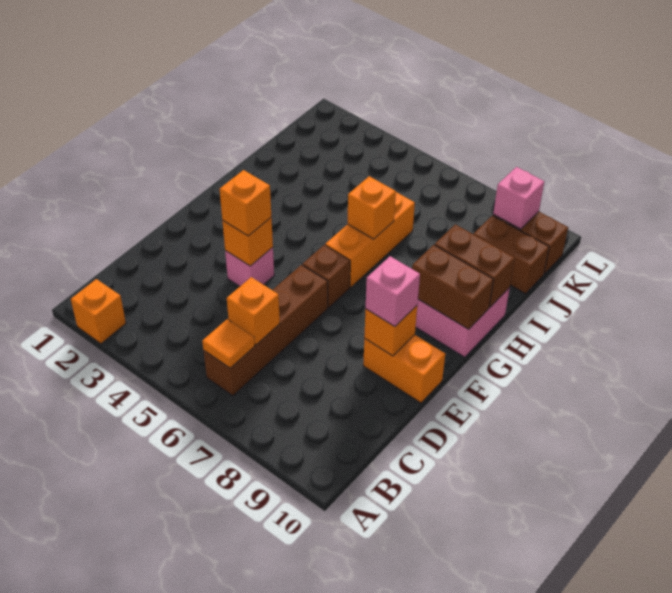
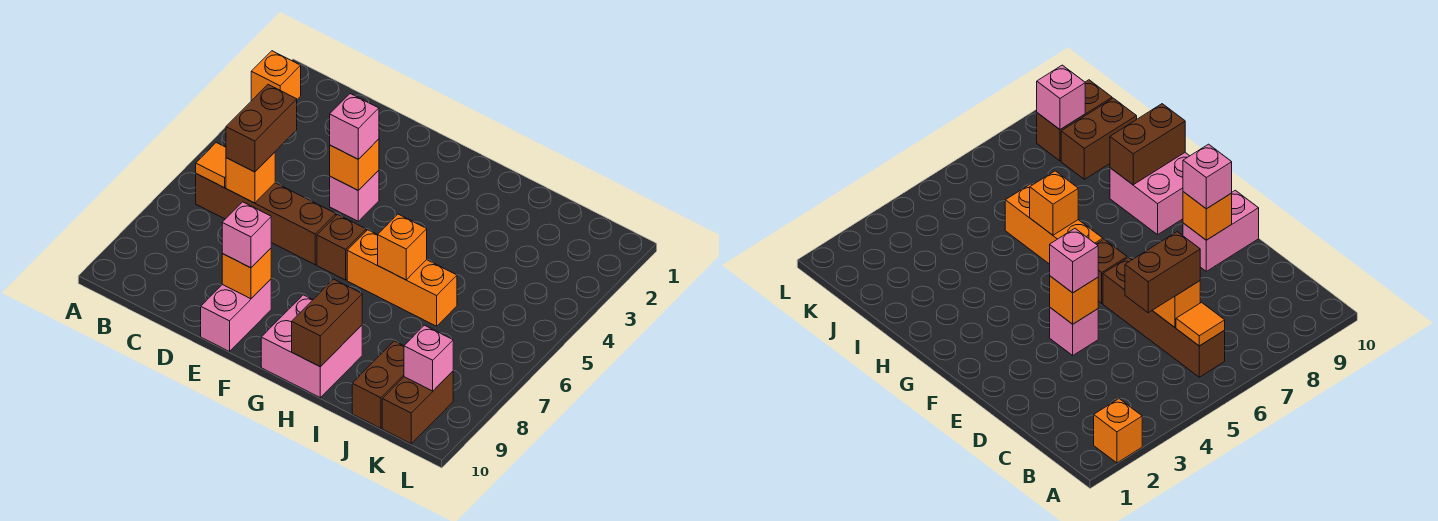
orange 1x1 brick [220,170,271,236] -> pink 1x1 brick [330,94,379,159]
orange 1x2 brick [363,335,445,403] -> pink 1x2 brick [201,279,271,352]
brown 1x2 brick [412,245,494,329] -> brown 1x2 brick moved to [226,85,297,172]

